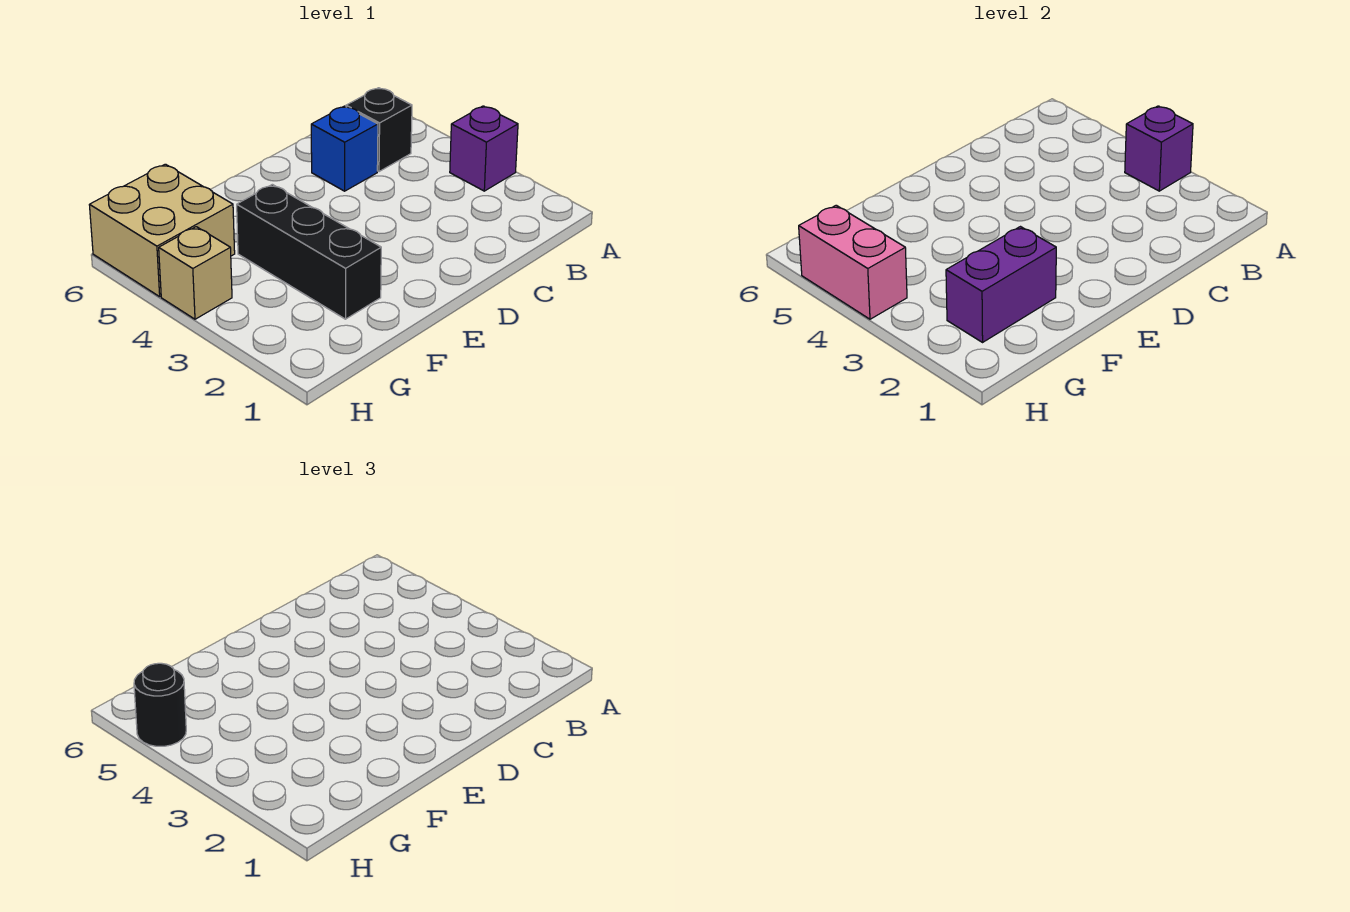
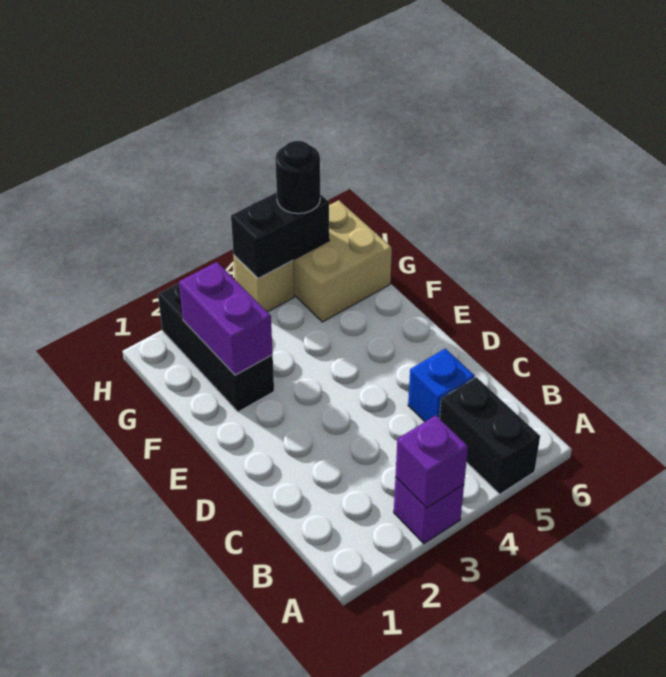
black 1x1 brick [346,88,412,172] -> black 1x2 brick [439,377,540,494]
black 1x3 brick [237,184,381,319] -> black 1x3 brick turned to [158,283,274,412]
pink 1x2 brick [799,205,907,319] -> black 1x2 brick [231,192,329,278]

